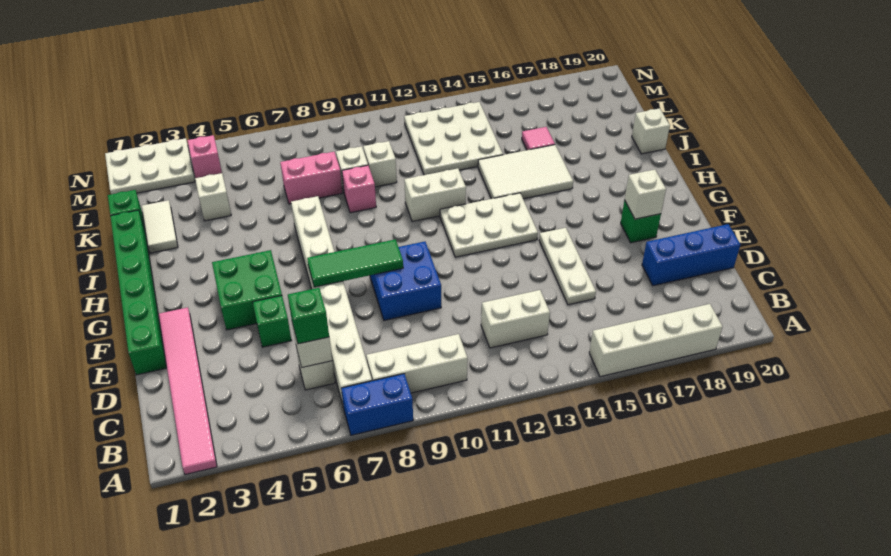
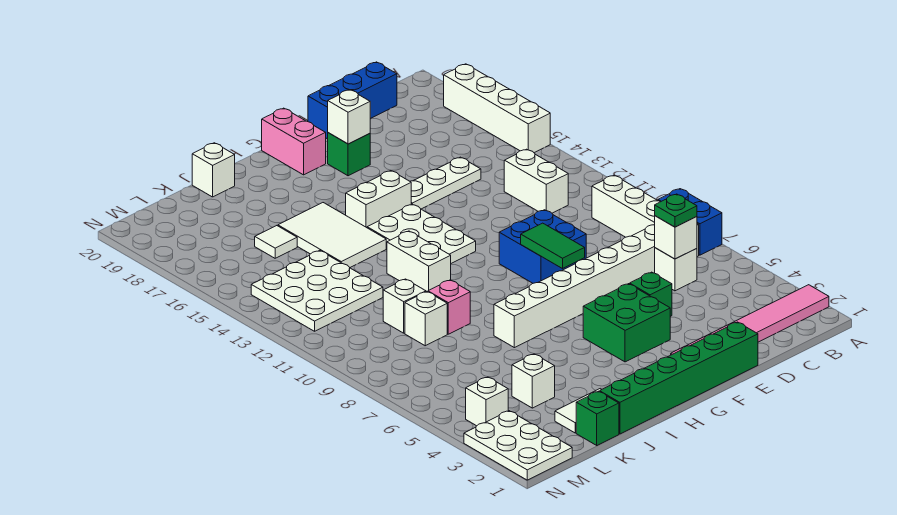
green 1x1 brick [288,288,329,344] -> green 1x1 plate [655,194,697,227]
blue 1x3 brick [642,224,740,286] -> blue 1x3 brick turned to [308,62,397,139]
green 1x3 tile [307,239,403,287] -> green 1x2 tile [521,223,585,269]
none -> white 1x2 brick [346,170,411,228]
pink 1x2 brick [280,152,342,204] -> pink 1x2 brick moved to [262,108,326,175]
pink 1x1 tile [522,127,555,150] -> white 1x1 tile [255,226,297,258]
pink 1x1 brick [187,135,222,178] -> white 1x1 brick [466,377,508,426]

